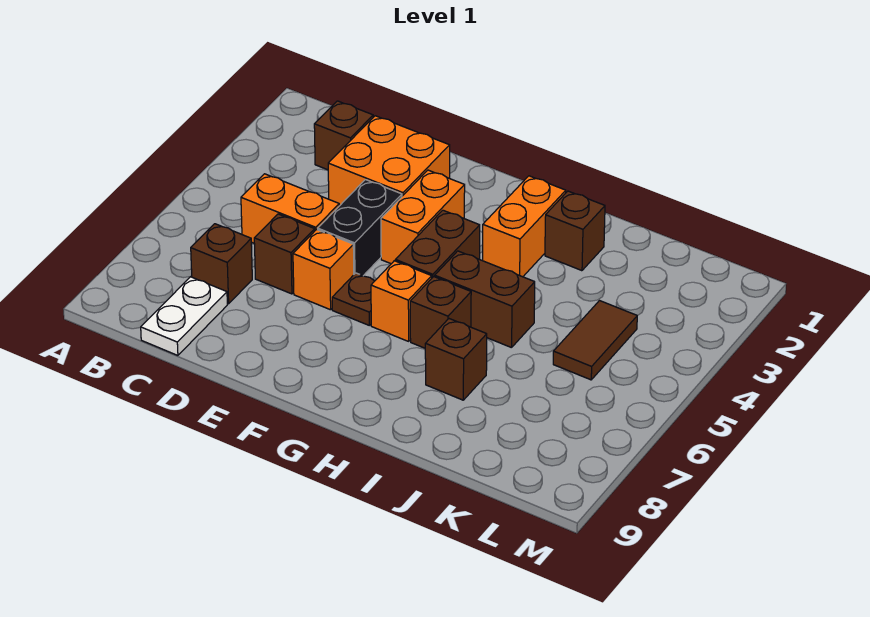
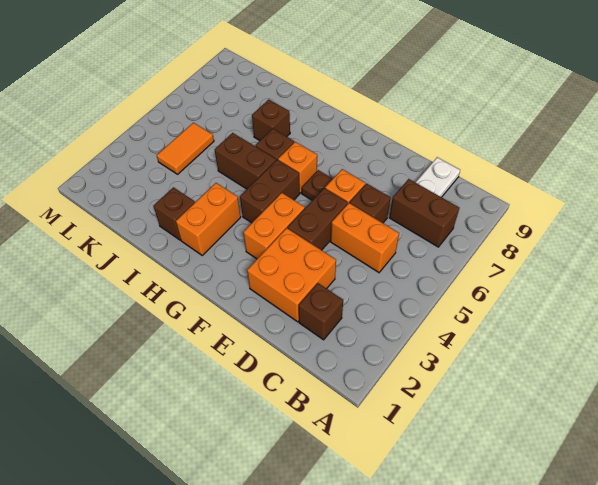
brown 1x1 brick [191,224,252,304] -> brown 1x2 brick [389,179,459,247]
black 1x2 brick [318,180,402,276] -> brown 1x2 brick [288,188,348,250]
brown 1x2 tile [553,301,637,380] -> orange 1x2 tile [157,123,214,174]

